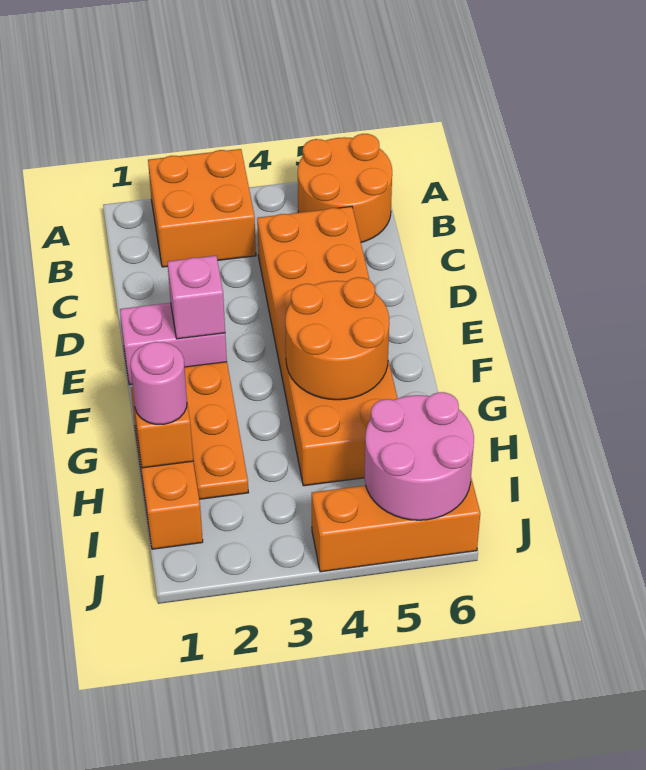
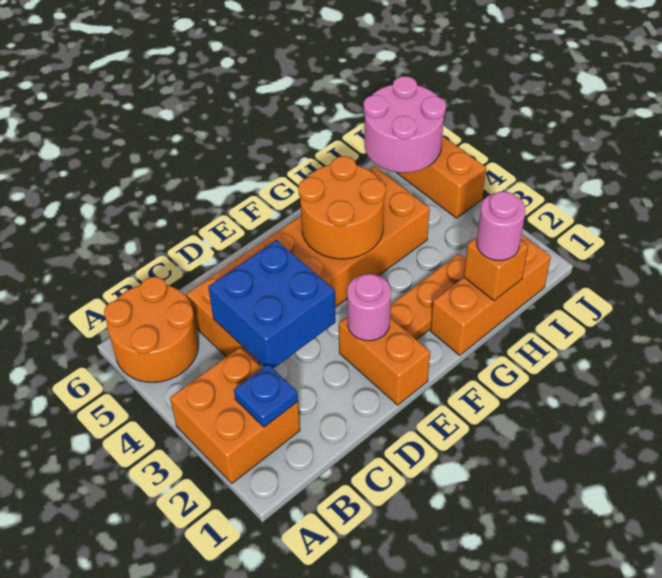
none -> blue 1x1 plate [234,365,298,427]
none -> blue 2x2 brick [208,240,336,369]
pink 1x2 brick [120,303,227,385] -> orange 1x2 brick [339,317,430,405]
pink 1x1 brick [167,256,225,339] -> pink 1x1 round brick [347,274,391,341]

